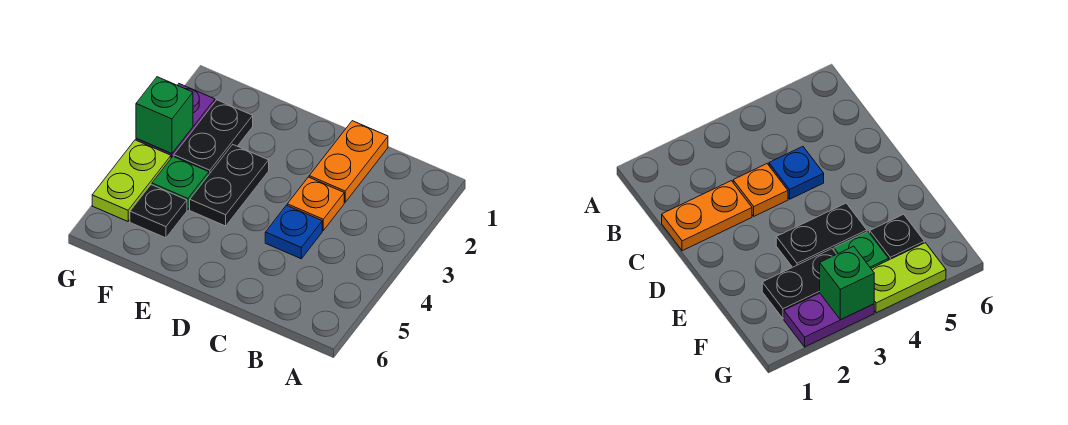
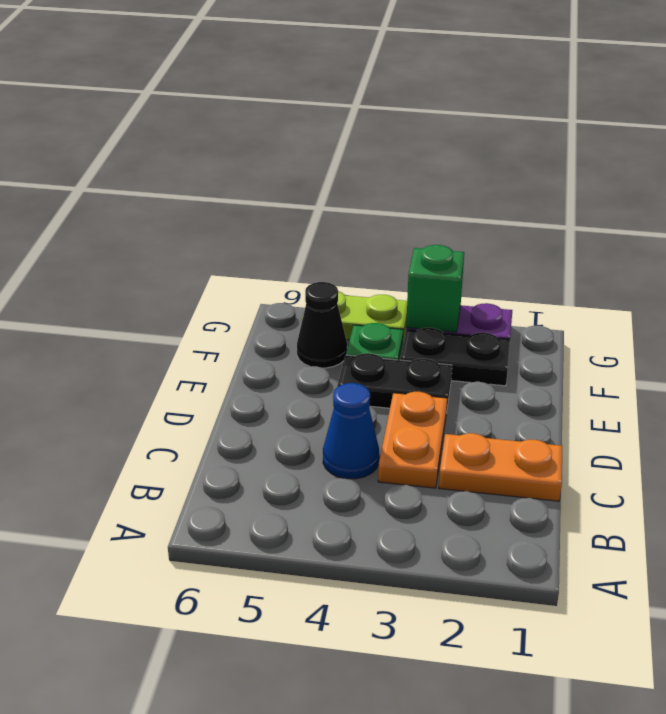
orange 1x1 plate [287,177,344,230] -> orange 1x2 plate [378,392,447,488]
blue 1x1 plate [265,205,322,259] -> blue 1x1 cone [323,383,379,479]
black 1x1 plate [130,185,187,238] -> black 1x1 cone [297,282,347,368]

